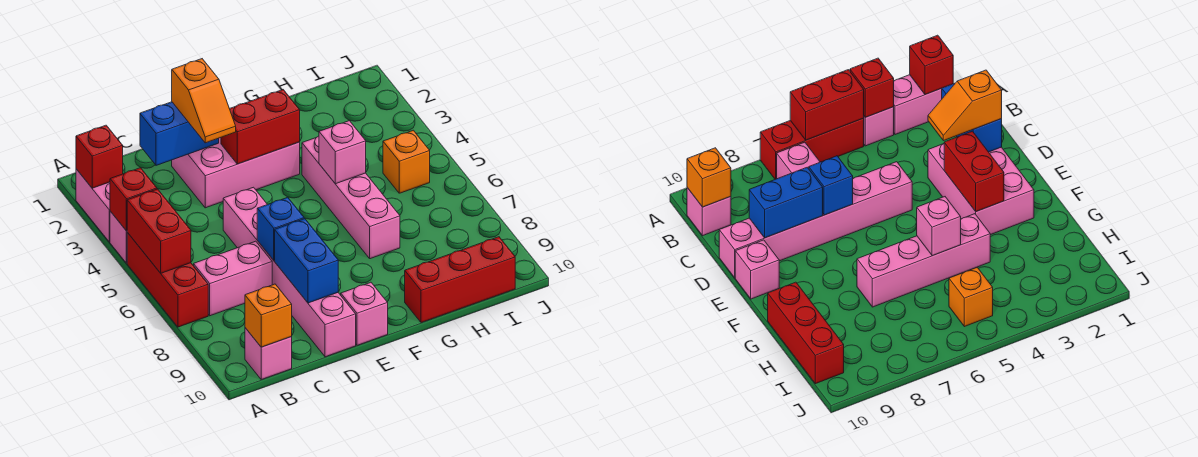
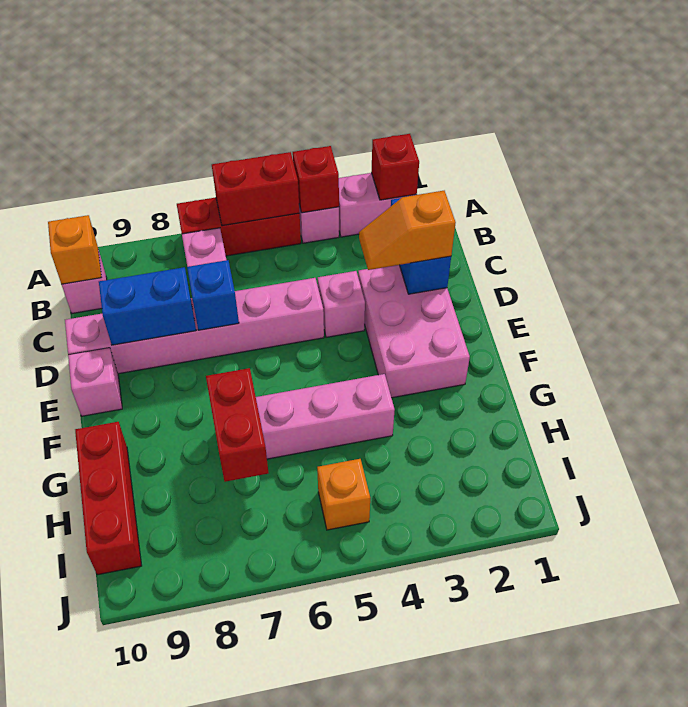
red 1x2 brick [221,90,300,164] -> red 1x2 brick moved to [206,368,269,482]
pink 1x1 brick [319,121,366,184] -> pink 1x1 brick moved to [318,271,365,337]

